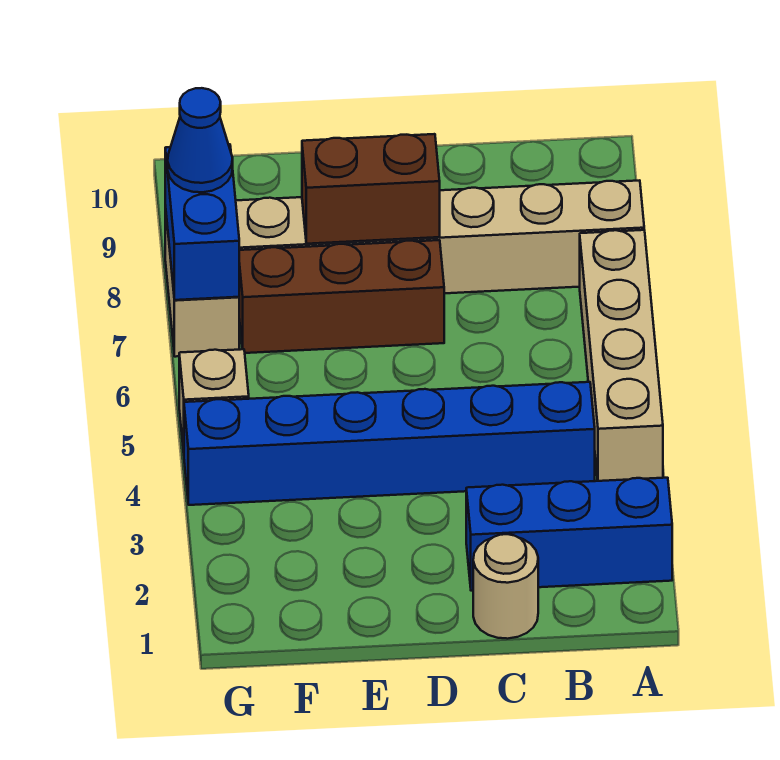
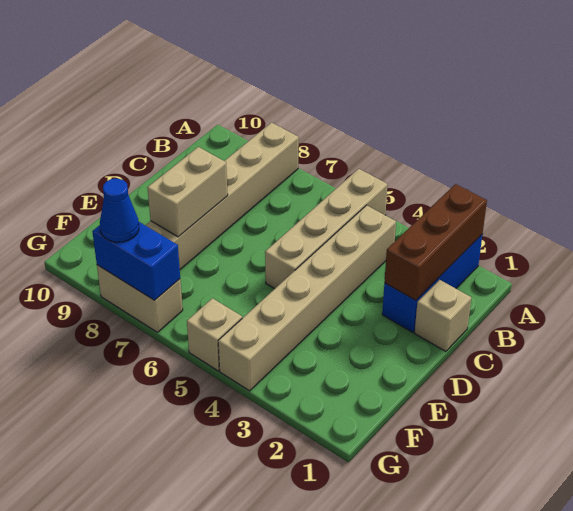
tan 1x4 brick [580,230,663,481] -> tan 1x4 brick turned to [265,169,388,289]
blue 1x6 brick [184,382,595,505] -> tan 1x6 brick [218,205,396,391]
tan 1x1 round brick [473,534,538,639] -> tan 1x1 brick [415,280,471,352]
brown 1x3 brick [239,240,444,353] -> brown 1x3 brick moved to [384,184,487,300]
brown 1x2 brick [302,134,440,244] -> tan 1x2 brick [147,147,228,237]

